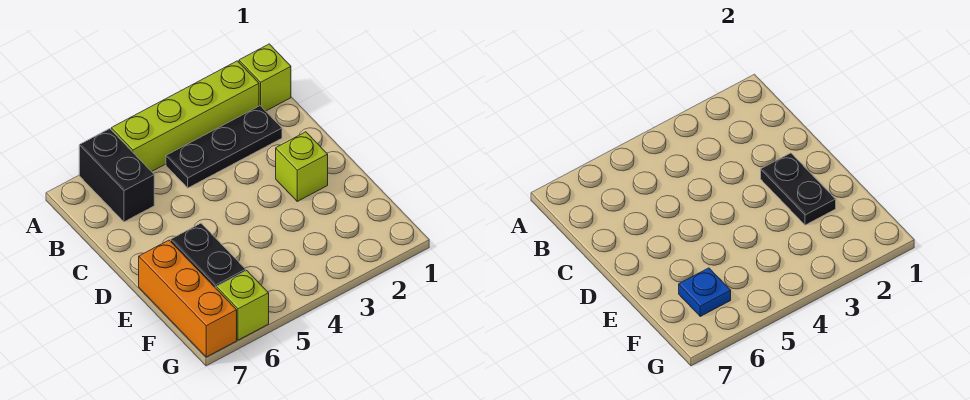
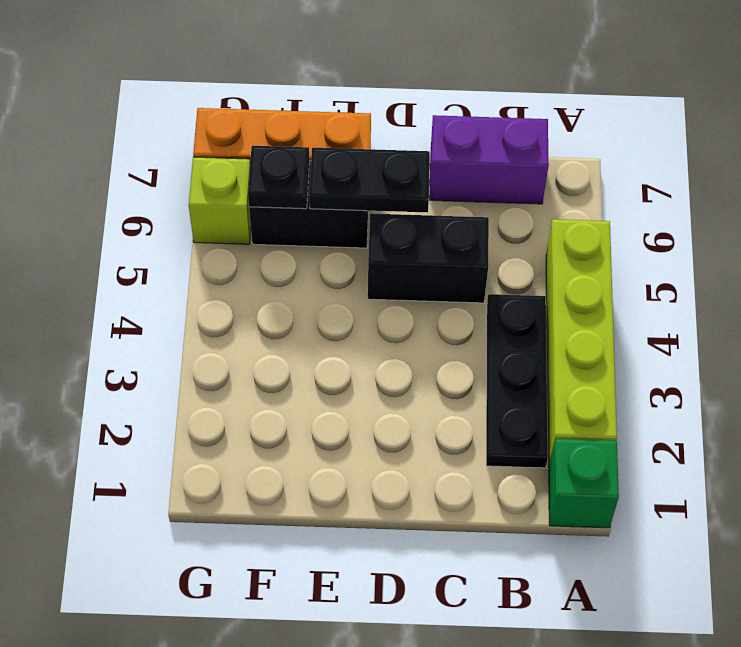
lime 1x1 brick [239,44,291,111] -> green 1x1 brick [549,439,619,528]
black 1x2 brick [79,129,154,222] -> black 1x2 brick moved to [368,214,489,303]
none -> purple 1x2 brick [429,115,549,204]
lime 1x1 brick [276,132,328,201] -> none
black 1x2 plate [761,153,836,225] -> black 1x2 plate moved to [309,148,430,212]
blue 1x1 plate [679,268,731,316] -> black 1x1 plate [248,146,309,209]

